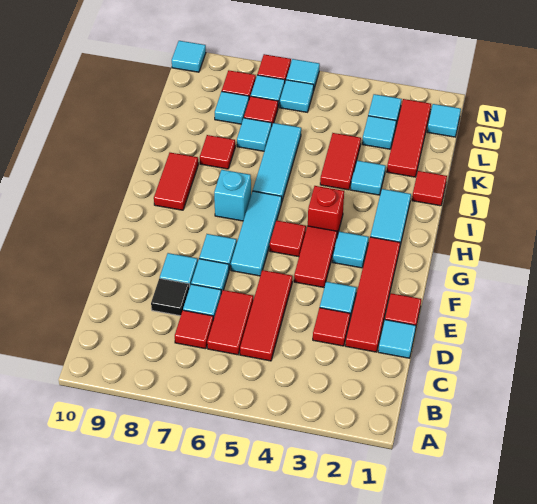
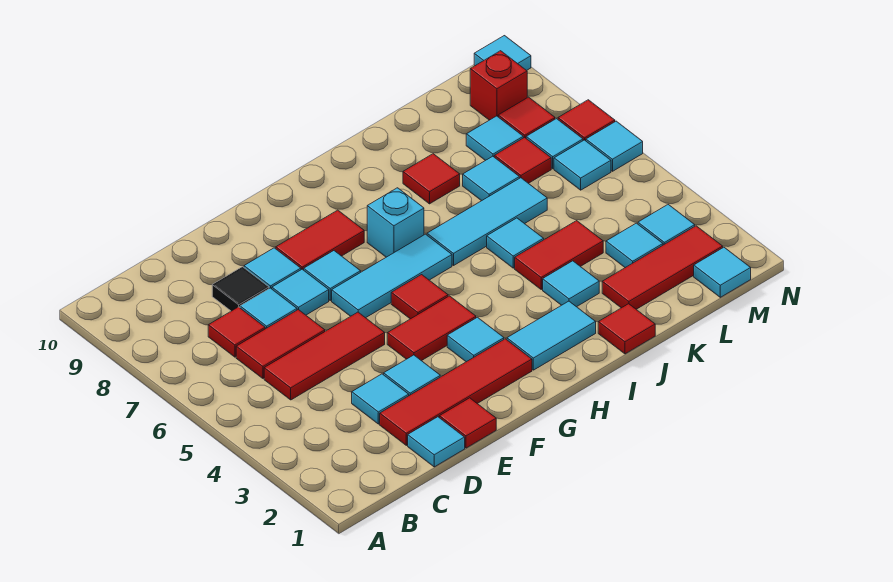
red 1x1 tile [313,308,350,346] -> cyan 1x1 tile [352,374,409,424]
red 1x1 brick [308,186,344,236] -> red 1x1 brick moved to [470,51,527,120]
red 1x2 tile [154,153,198,210] -> red 1x2 tile moved to [276,210,364,270]
none -> cyan 1x1 tile [487,218,544,268]

